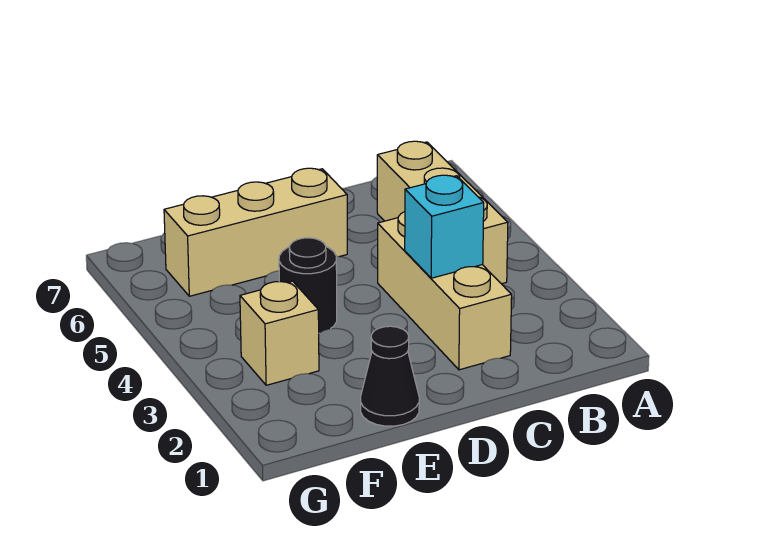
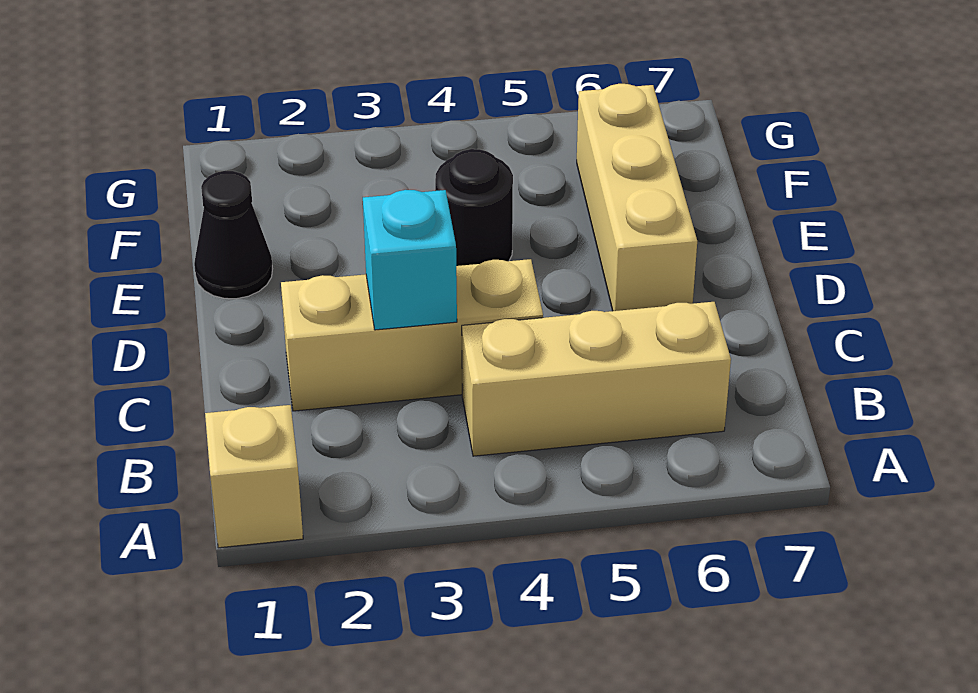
tan 1x1 brick [240,281,319,385] -> tan 1x1 brick moved to [205,405,303,548]

